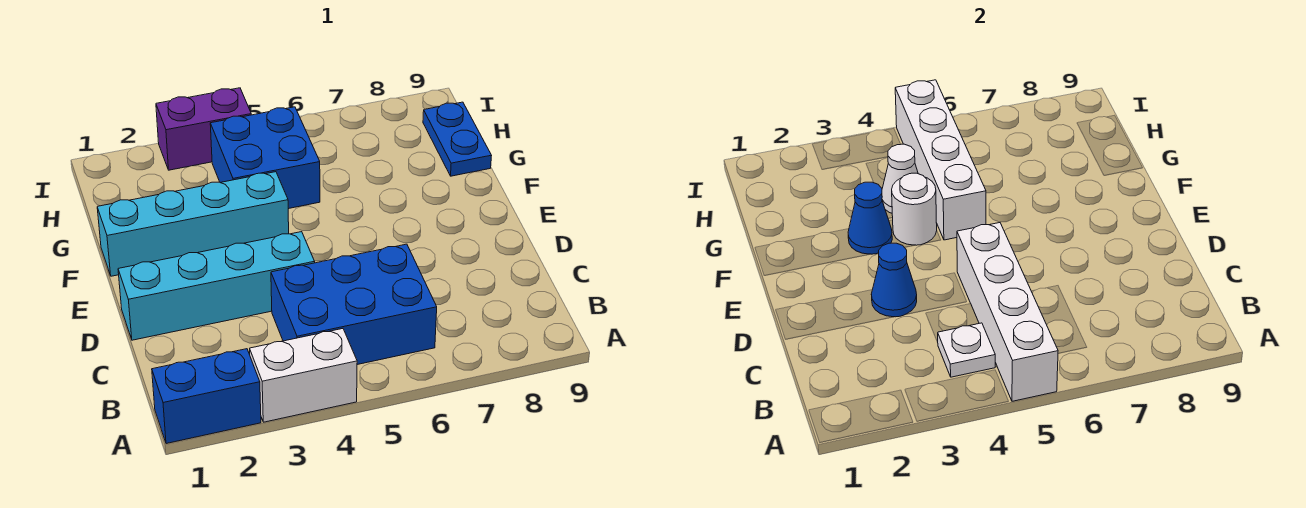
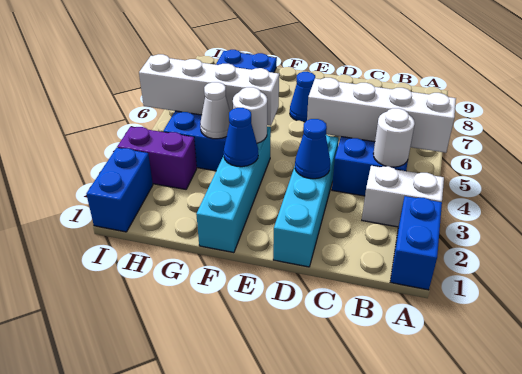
white 1x2 brick [250,329,357,422] -> white 1x2 brick turned to [362,166,444,227]
white 1x1 plate [938,323,995,377] -> white 1x1 round brick [373,108,415,167]
none -> blue 1x1 cone [290,72,315,122]
none -> blue 1x2 brick [87,148,153,232]
purple 1x2 brick [156,88,251,170] -> purple 1x2 brick turned to [117,127,197,189]

